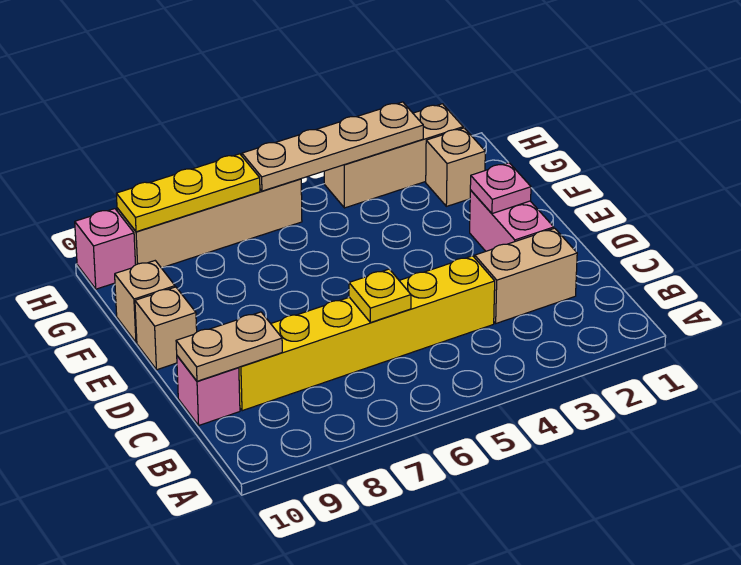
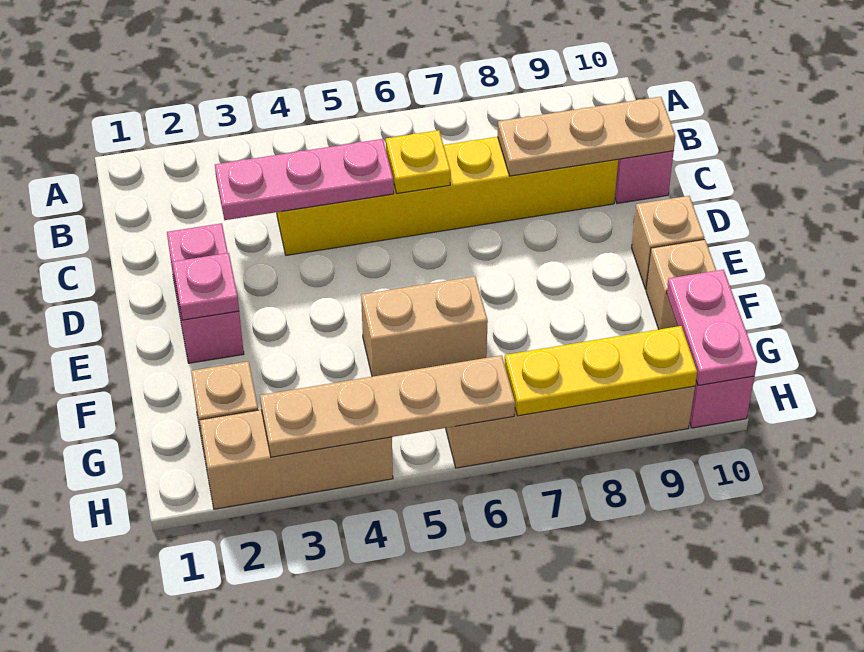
tan 1x2 brick [475,228,577,323] -> tan 1x2 brick moved to [361,276,488,377]
none -> pink 1x3 plate [215,139,394,220]
tan 1x2 plate [176,312,282,381] -> tan 1x3 plate [498,97,676,176]
none -> pink 1x2 plate [667,270,757,386]

